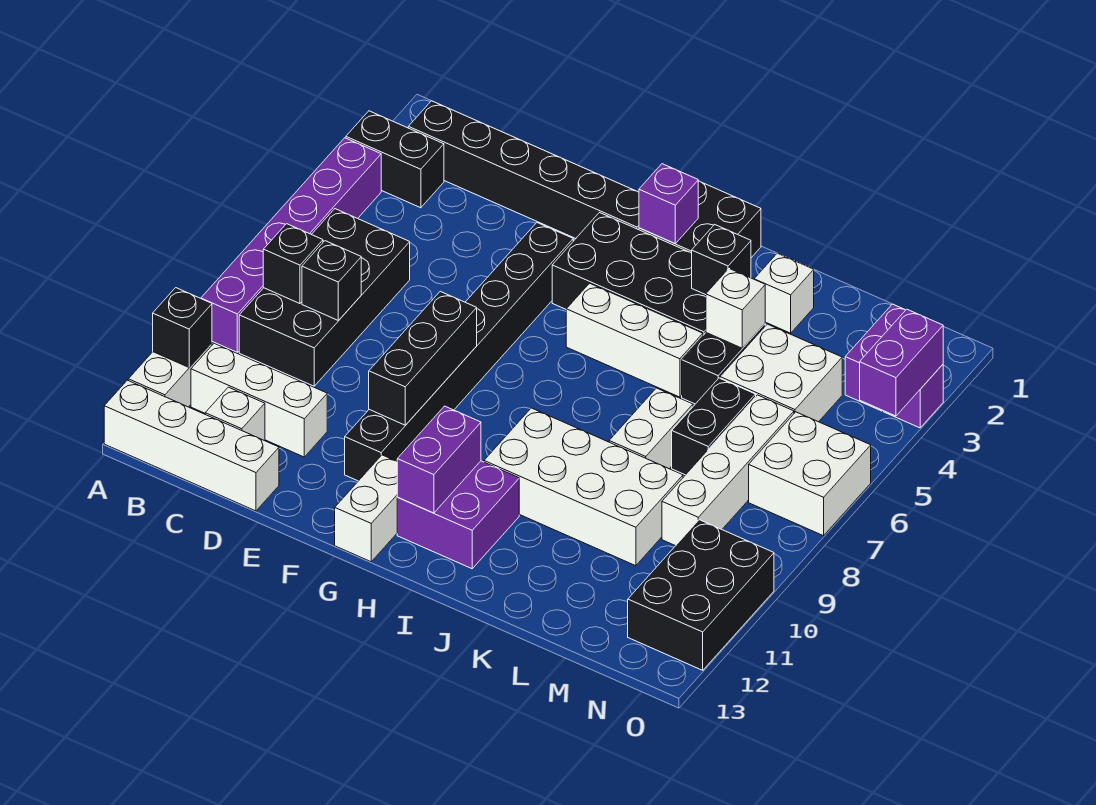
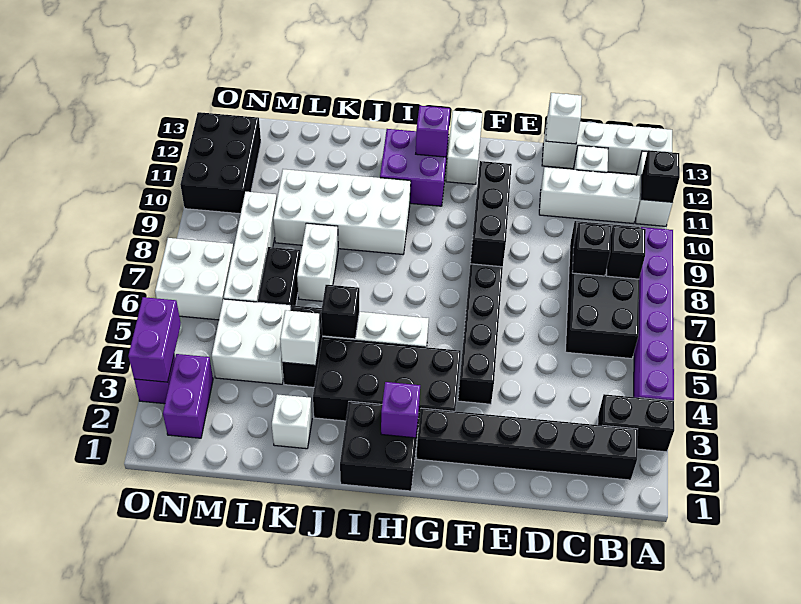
none -> white 1x1 brick [546,93,582,144]
purple 1x2 brick [397,406,481,513] -> purple 1x1 brick [416,106,450,157]
black 1x1 brick [692,225,751,295] -> black 1x1 brick moved to [321,285,359,339]

